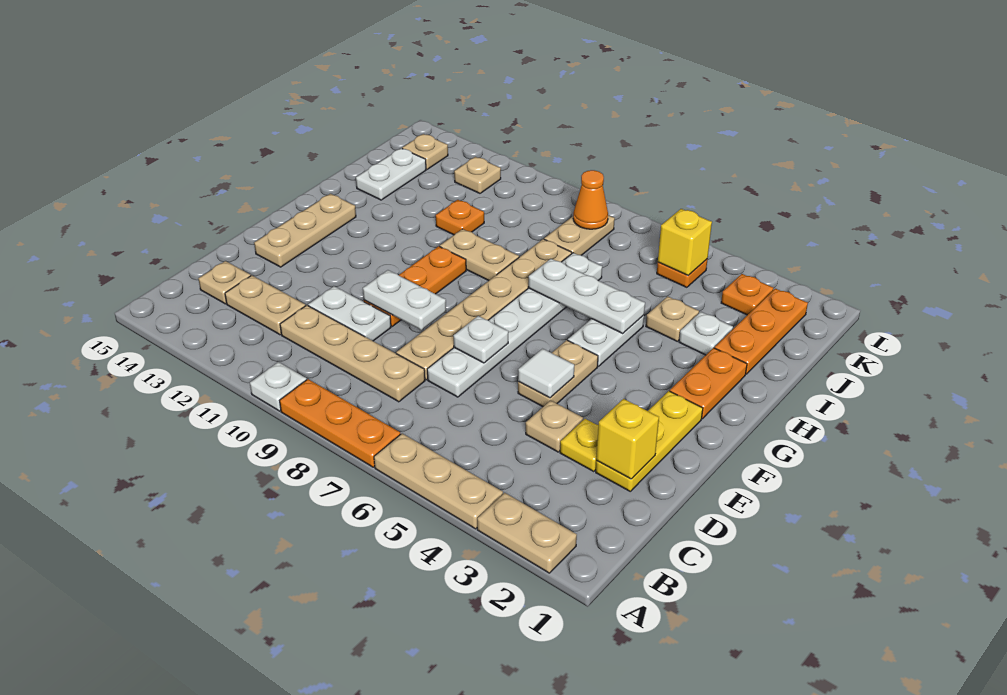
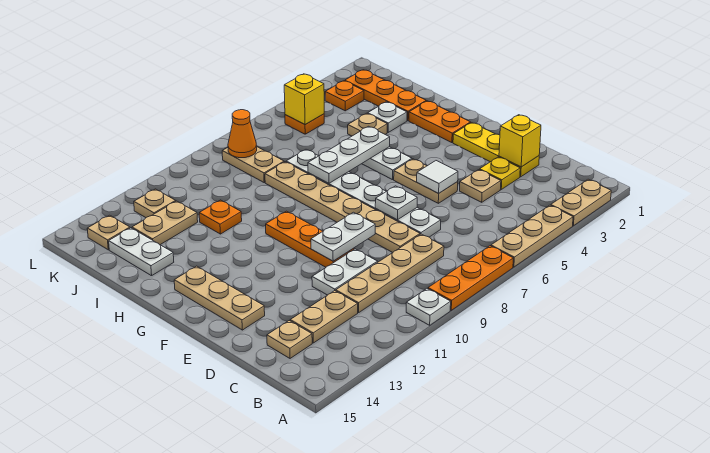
tan 1x2 plate [440,229,519,281] -> tan 1x2 plate moved to [132,201,198,245]

